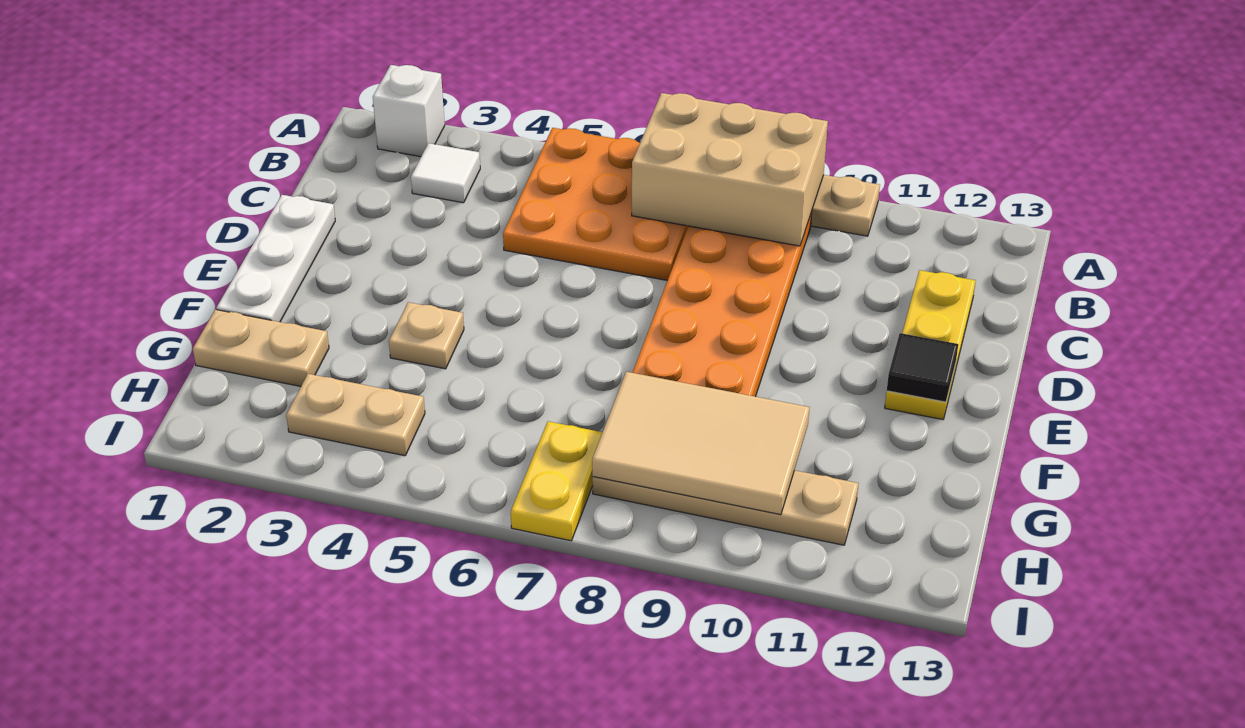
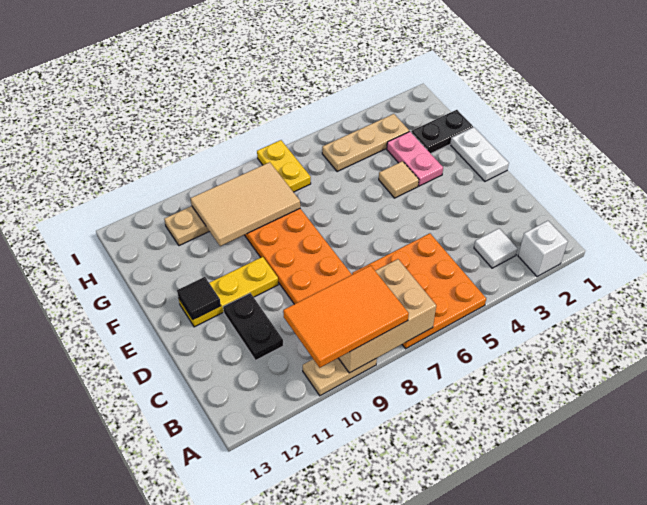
none -> orange 2x3 tile [283,266,409,368]
none -> black 1x2 plate [223,293,283,361]
yellow 1x3 plate [885,270,976,420] -> yellow 1x3 plate turned to [179,257,279,327]
white 1x3 plate [217,195,335,322] -> white 1x2 plate [451,127,509,181]
none -> pink 1x2 plate [387,131,443,186]
tan 1x1 plate [389,302,464,369] -> tan 1x1 tile [379,161,419,198]
tan 1x2 plate [193,310,329,386] -> black 1x2 plate [411,110,473,153]
tan 1x2 plate [286,374,425,456] -> tan 1x3 plate [322,114,409,172]

